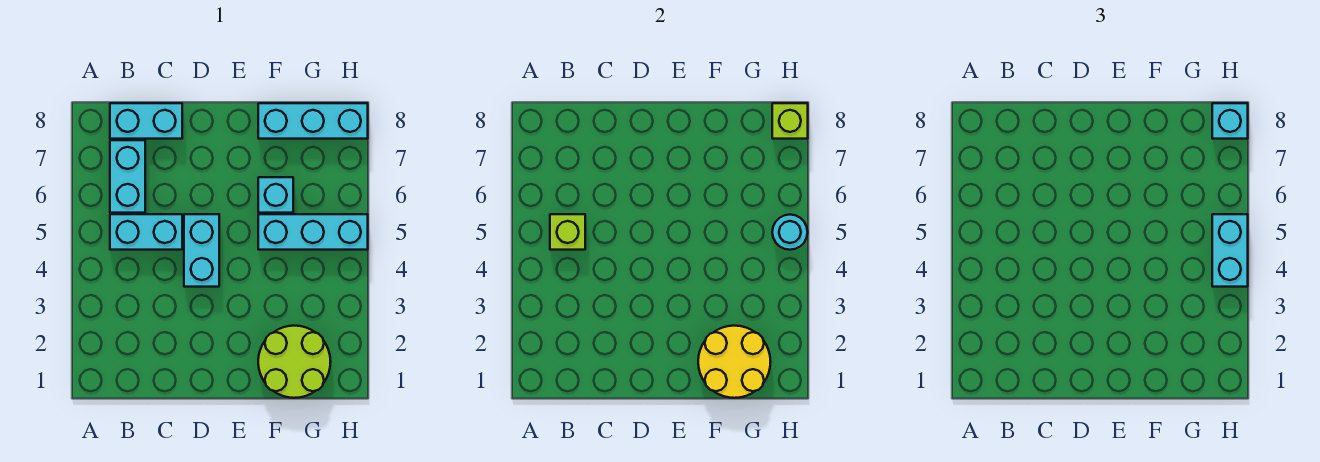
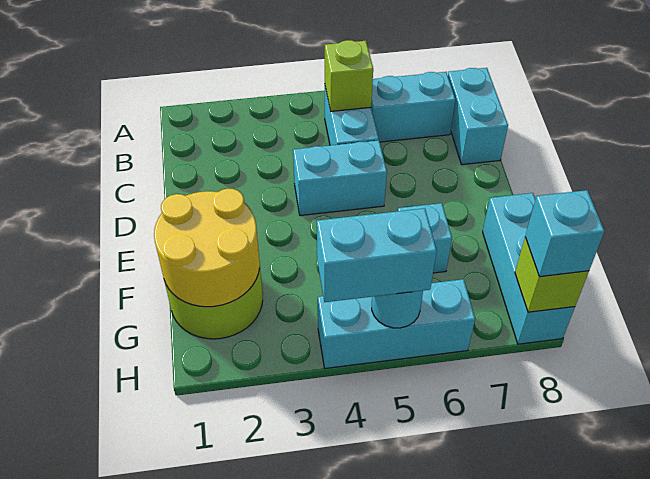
cyan 1x3 brick [258,214,368,250] -> cyan 1x3 brick turned to [318,279,475,368]

